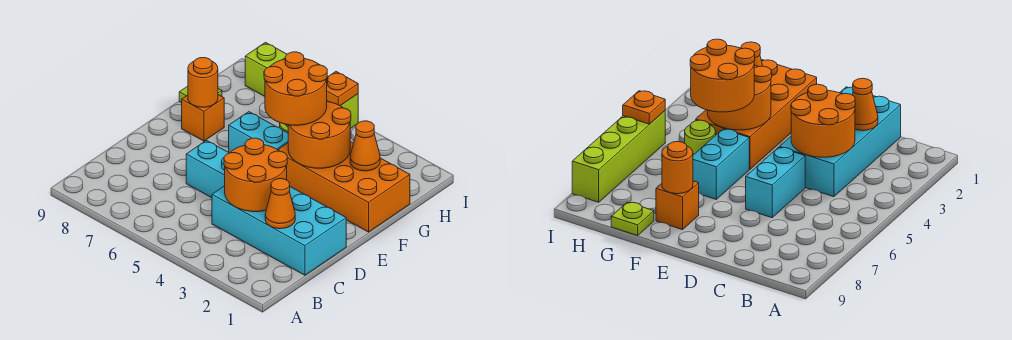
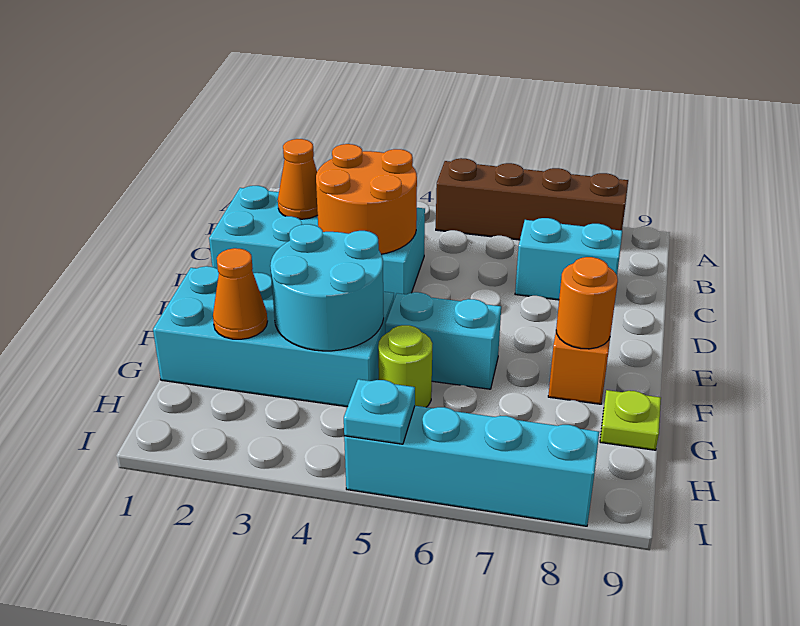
none -> brown 1x4 brick [436,158,628,240]
cyan 1x2 brick [186,140,229,198] -> cyan 1x2 brick moved to [515,218,622,300]
orange 2x4 brick [278,142,410,232] -> cyan 2x4 brick [153,266,394,407]
orange 2x2 round brick [288,101,351,168] -> cyan 2x2 round brick [270,224,384,351]
orange 2x2 round brick [264,52,327,125] -> none
lime 1x4 brick [245,43,358,129] -> cyan 1x4 brick [344,406,599,526]
orange 1x1 plate [327,72,358,106] -> cyan 1x1 plate [344,379,415,444]

